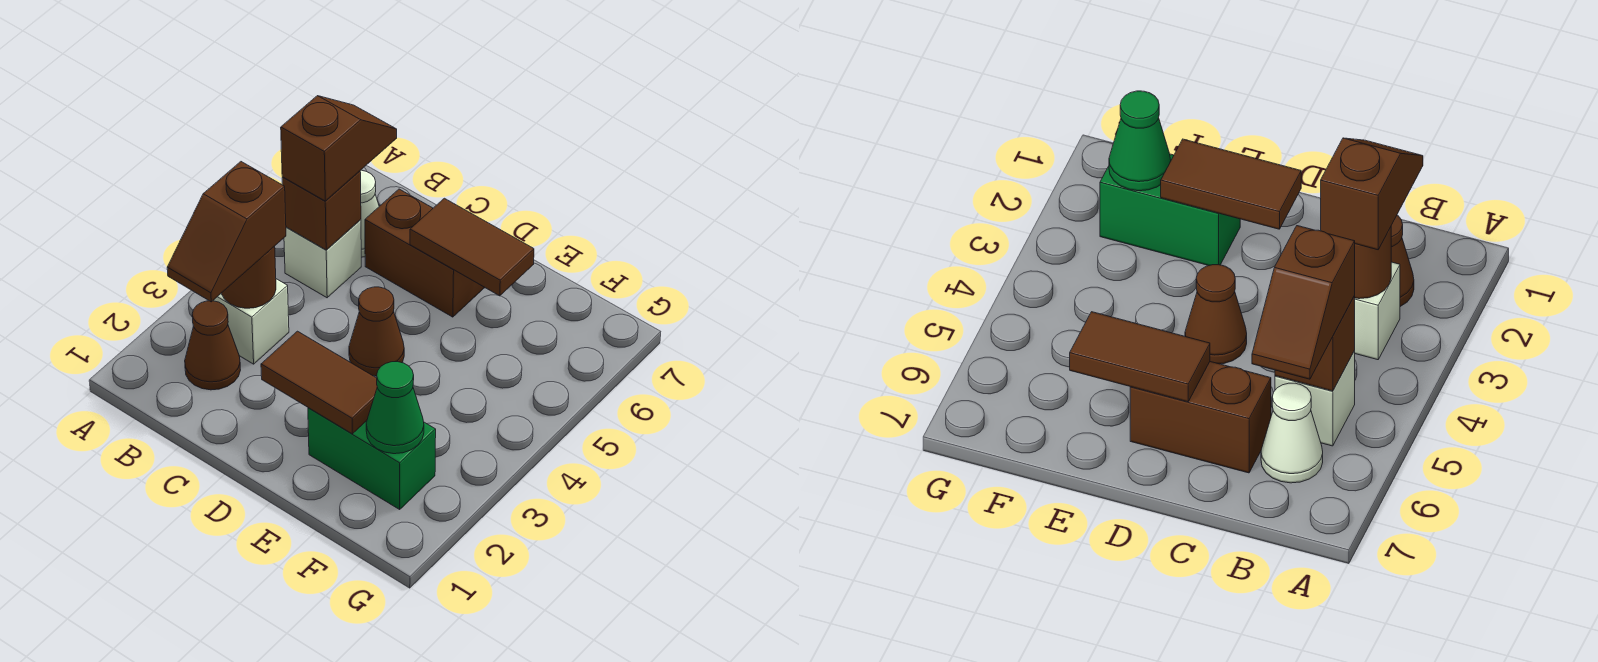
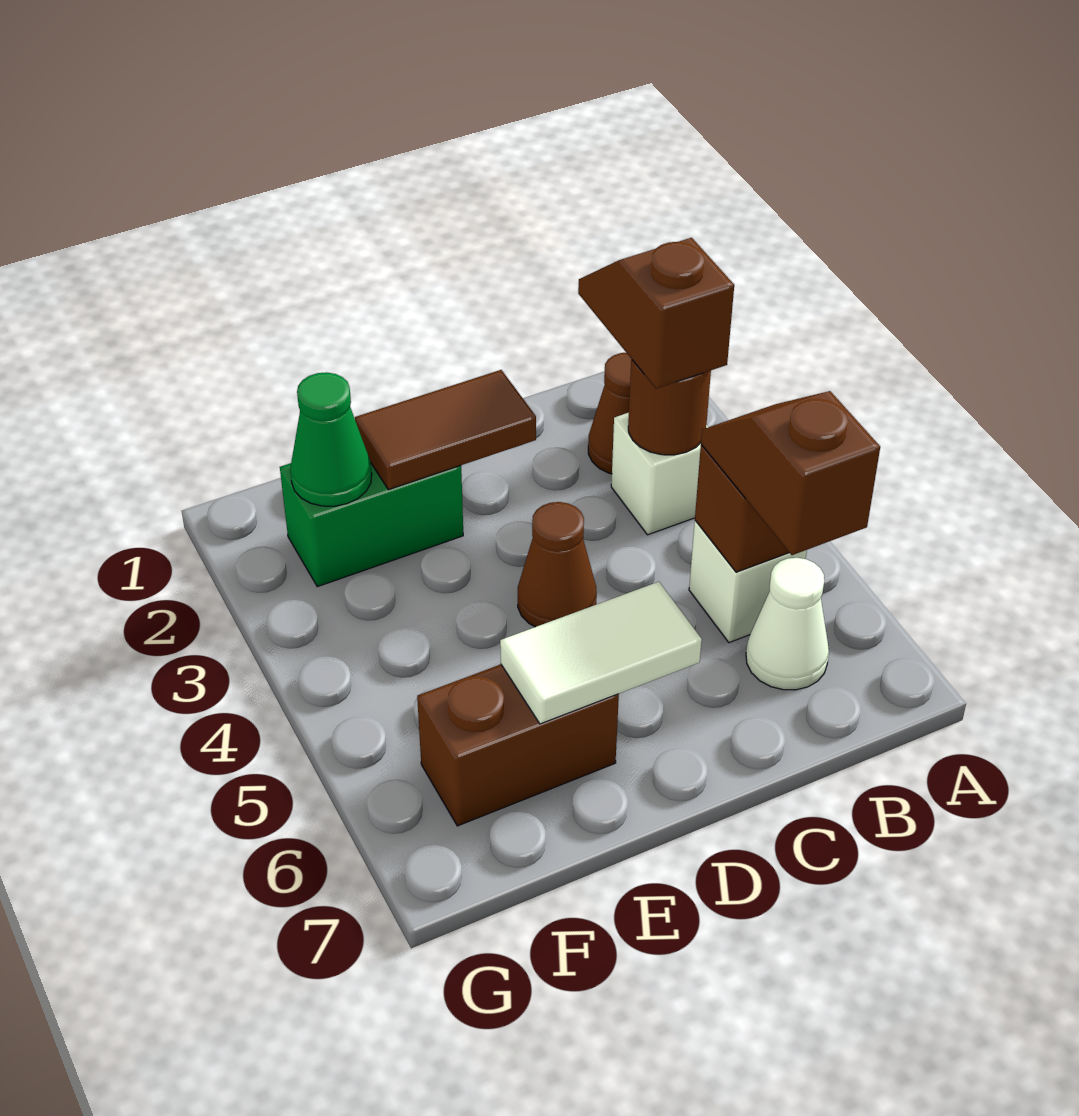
brown 1x2 slope [281,96,397,201] -> brown 1x2 slope turned to [701,391,880,555]
brown 1x2 brick [365,189,485,317] -> brown 1x2 brick moved to [417,665,619,826]
brown 1x2 tile [410,198,534,296] -> white 1x2 tile [500,582,702,724]

